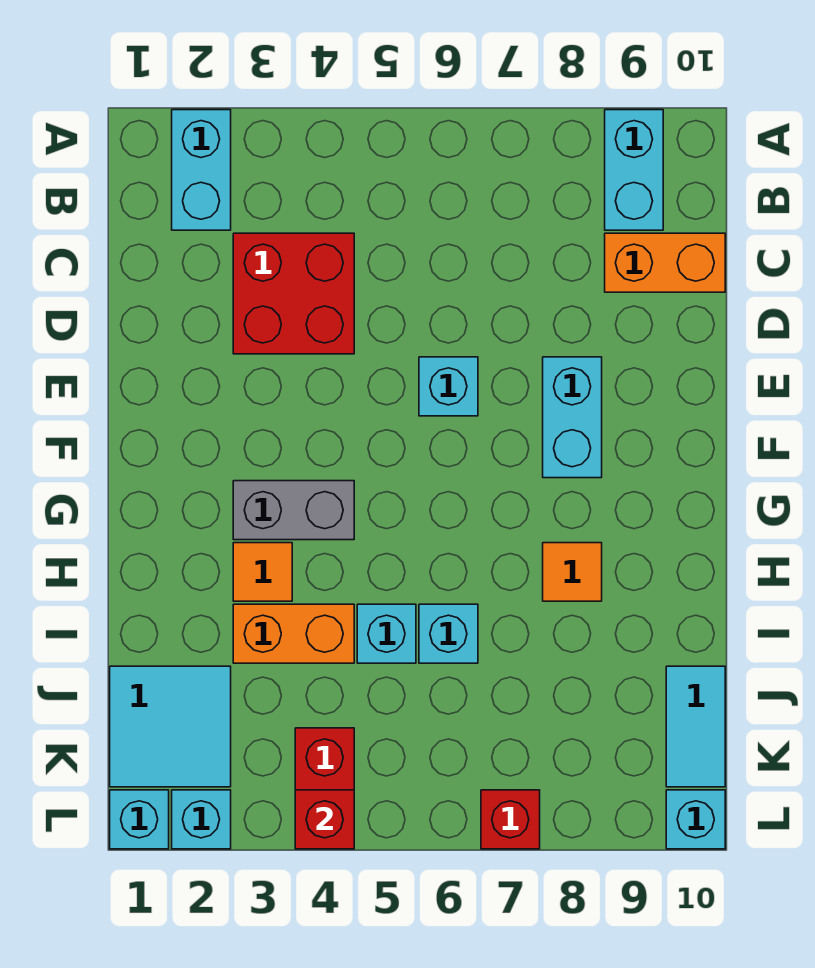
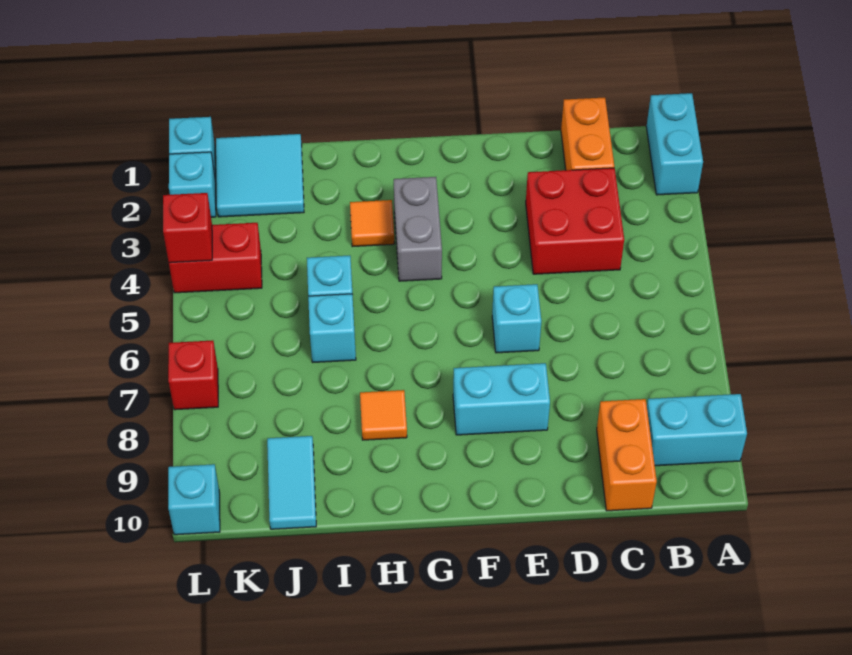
cyan 1x2 brick [172,110,231,230] -> cyan 1x2 brick turned to [646,93,703,195]
orange 1x2 brick [233,604,354,663] -> orange 1x2 brick moved to [561,98,614,170]
cyan 1x2 tile [666,666,725,787] -> cyan 1x2 tile turned to [267,436,316,529]

